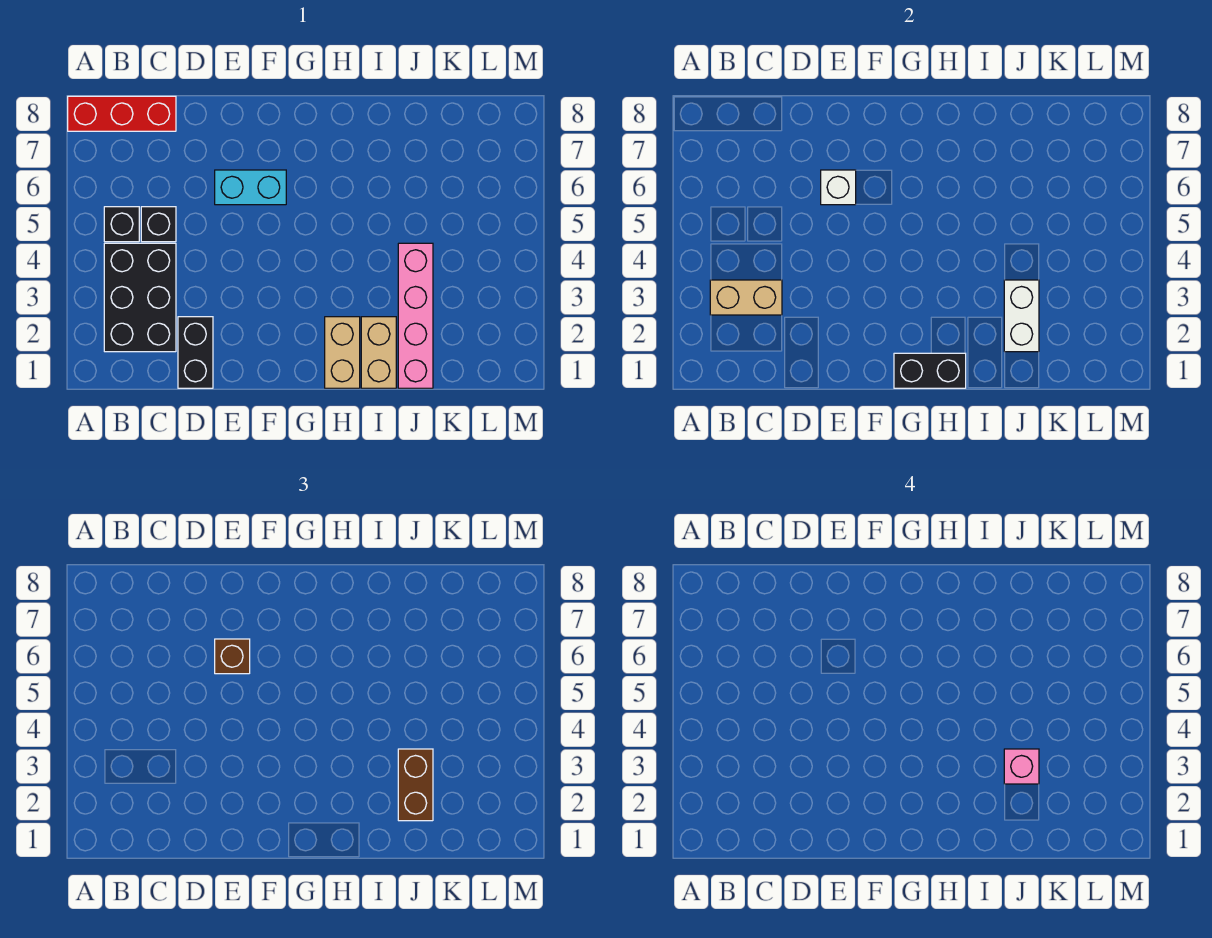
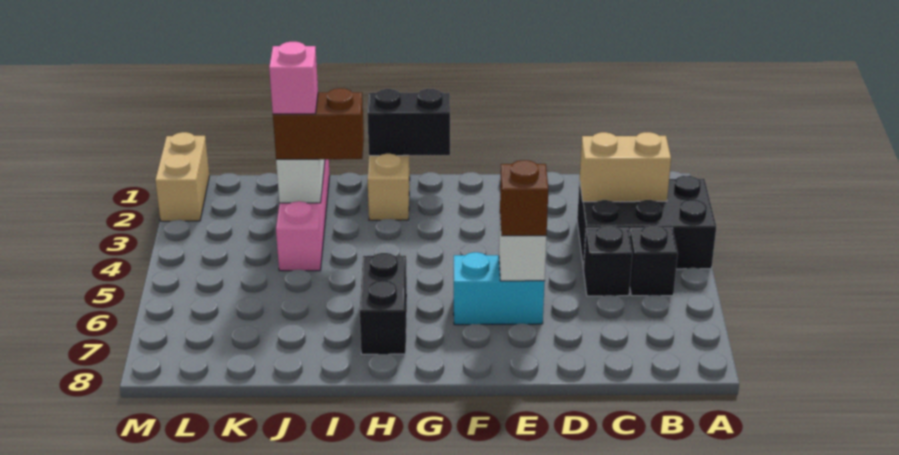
red 1x3 brick [68,96,176,131] -> none
black 2x3 brick [104,243,176,352] -> black 2x3 brick turned to [577,176,716,269]
black 1x2 brick [178,317,213,388] -> black 1x2 brick moved to [360,253,407,354]
tan 1x2 brick [361,317,396,388] -> tan 1x2 brick moved to [155,132,209,221]
brown 1x2 brick [398,749,433,821] -> brown 1x2 brick turned to [273,88,364,159]

